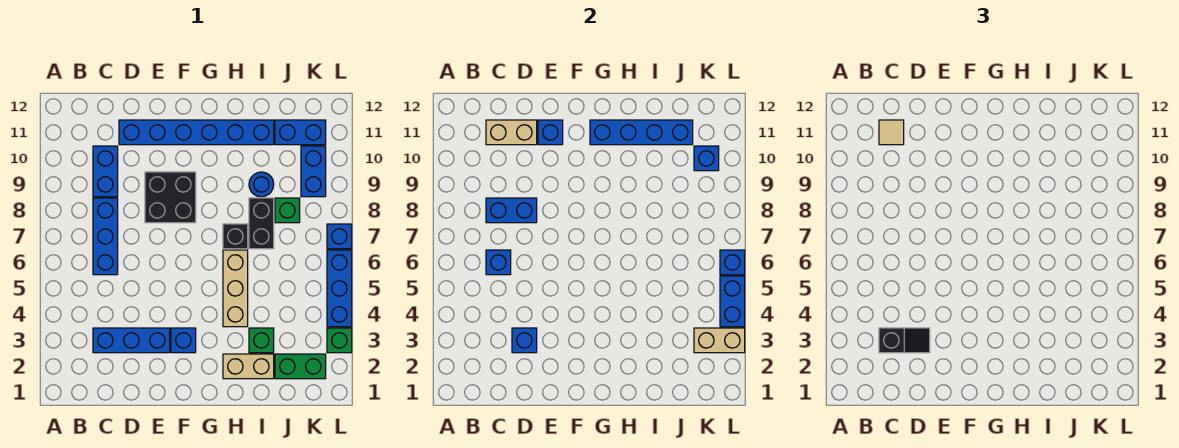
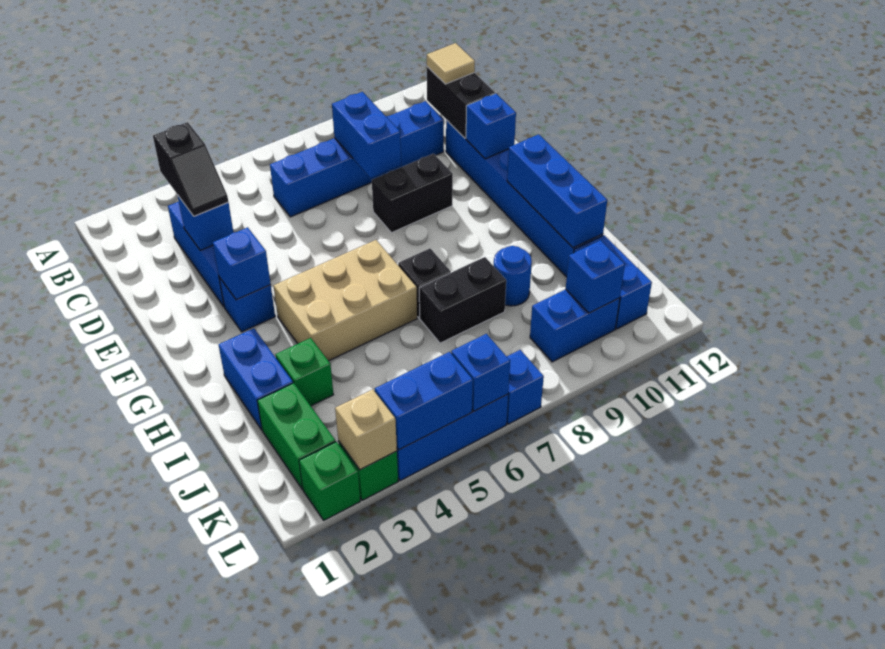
blue 1x1 brick [486,250,511,275] -> blue 1x1 brick moved to [213,227,271,300]
tan 1x2 brick [486,120,537,145] -> black 1x2 brick [427,67,495,138]
black 2x2 brick [145,172,196,223] -> black 1x2 brick [372,154,453,233]
blue 1x4 brick [590,120,693,145] -> blue 1x3 brick [507,134,607,248]
tan 1x2 brick [223,354,274,379] -> blue 1x2 brick [219,328,293,430]
tan 1x3 brick [223,250,248,327] -> tan 2x3 brick [274,240,417,361]
green 1x1 brick [275,198,300,223] -> green 1x1 brick moved to [299,442,360,520]
tan 1x2 brick [694,328,745,353] -> tan 1x1 brick [335,389,397,470]

